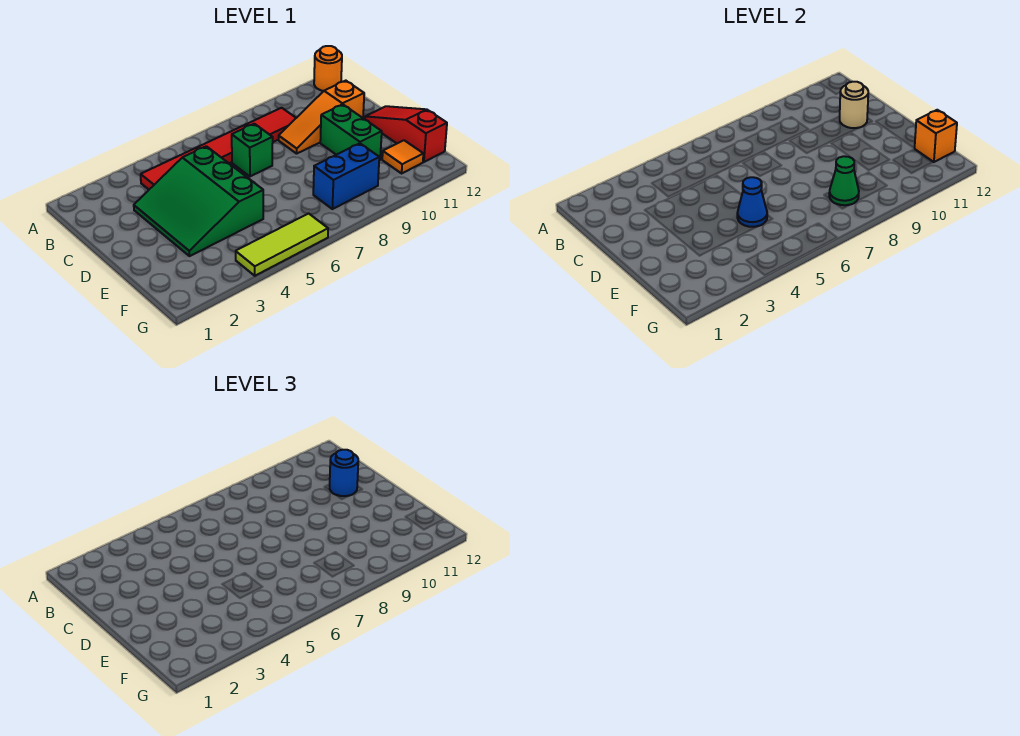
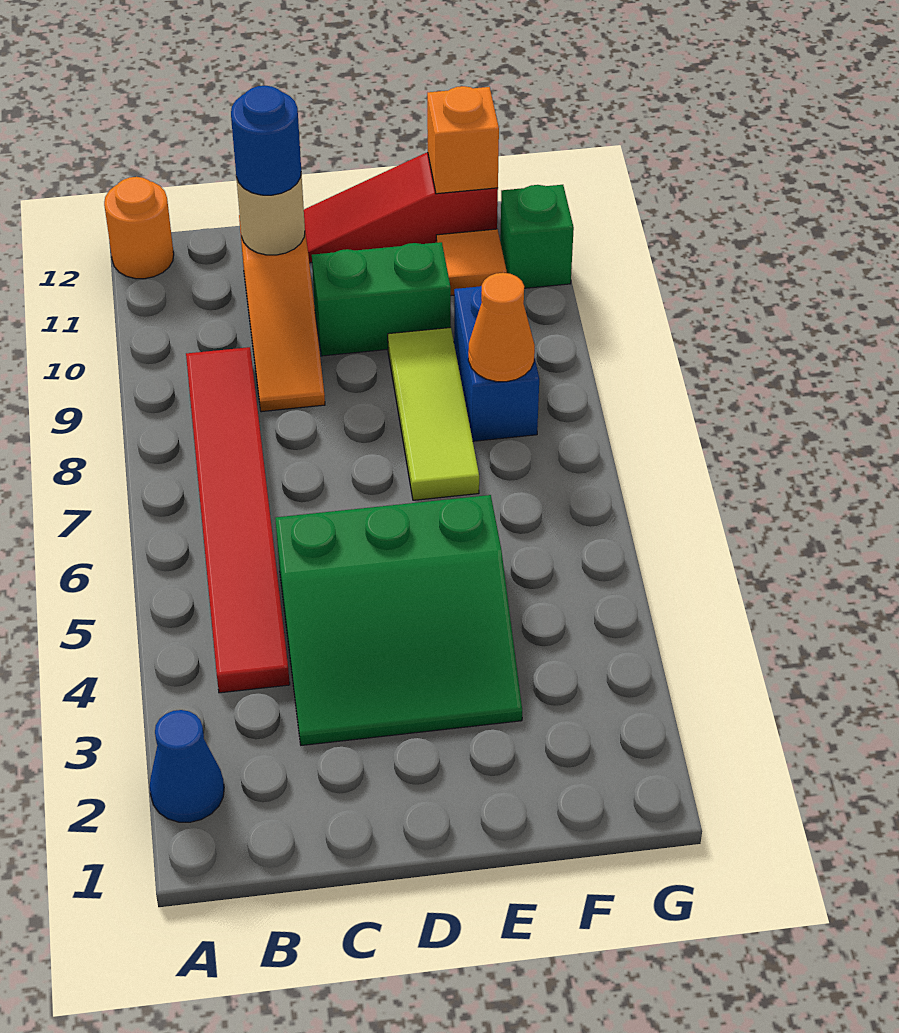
green 1x1 brick [232,124,273,176] -> green 1x1 brick moved to [500,185,574,288]
blue 1x1 cone [737,177,767,227] -> blue 1x1 cone moved to [150,710,224,822]
green 1x1 cone [829,156,859,205] -> orange 1x1 cone [468,273,535,382]
lime 1x3 tile [236,214,328,276] -> lime 1x3 tile moved to [388,327,479,500]

